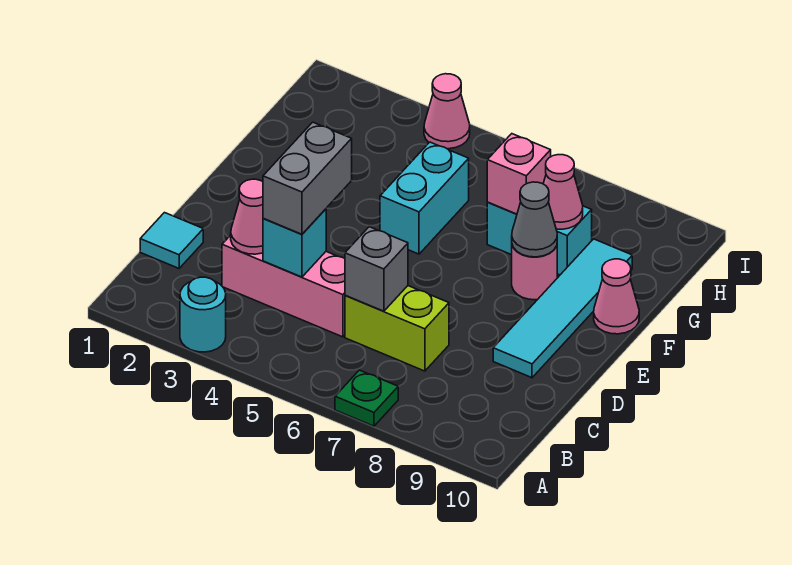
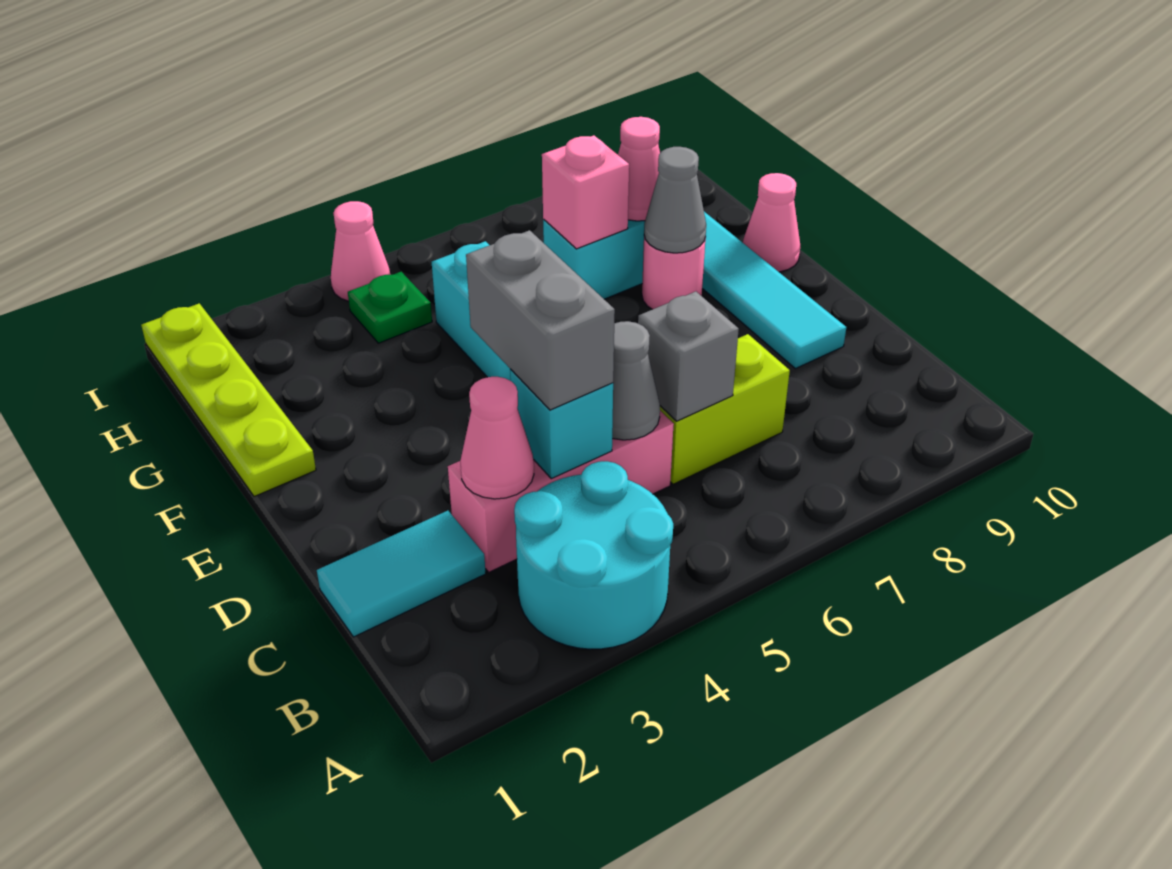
cyan 1x1 round brick [180,277,226,352] -> cyan 2x2 round brick [514,461,673,649]
green 1x1 plate [335,370,398,426] -> green 1x1 plate moved to [348,272,432,343]
cyan 1x1 tile [140,213,203,268] -> cyan 1x2 tile [317,511,486,637]
none -> grey 1x1 cone [612,321,660,440]
none -> lime 1x4 plate [141,303,316,497]

